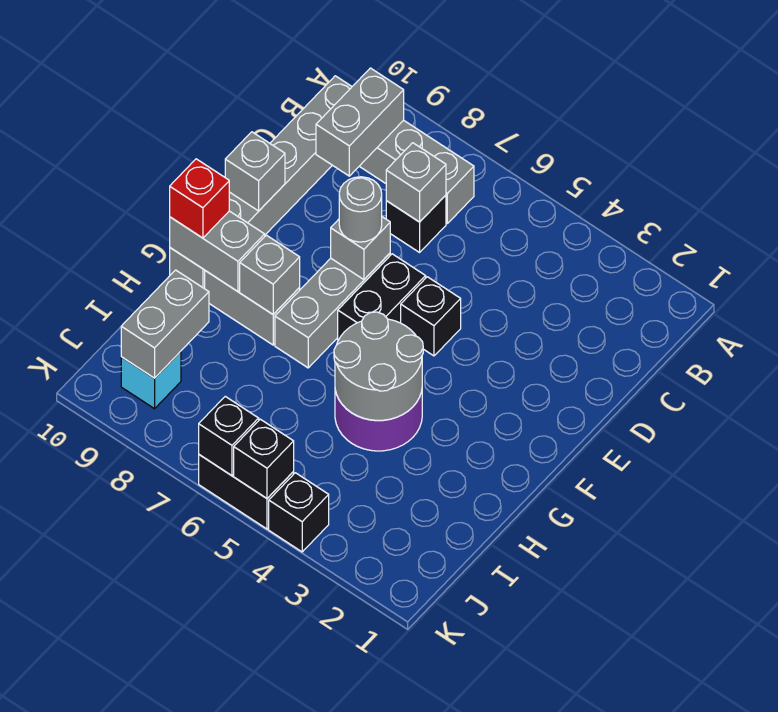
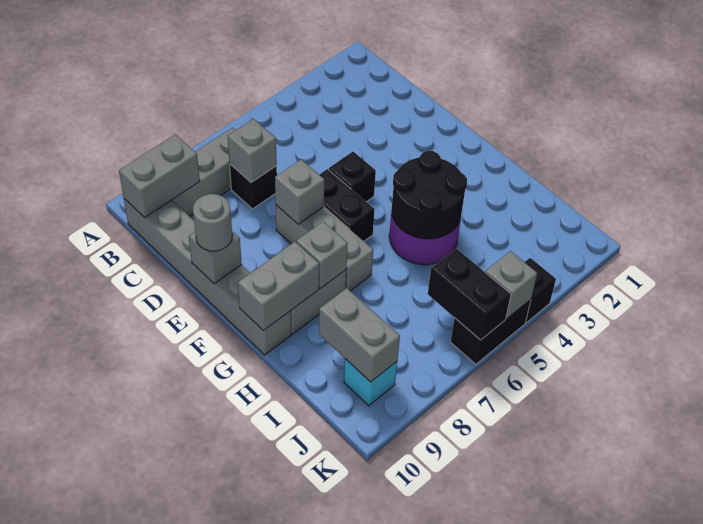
grey 1x2 brick [316,68,404,176] -> grey 1x2 brick turned to [119,135,200,218]
grey 1x1 round brick [339,177,382,242] -> grey 1x1 round brick moved to [193,194,232,251]
grey 2x2 round brick [334,312,423,420] -> black 2x2 round brick [392,151,467,239]
red 1x1 brick [170,159,229,238] -> none
black 1x1 brick [234,419,294,498] -> grey 1x1 brick [485,251,537,319]
black 1x1 brick [199,396,259,476] -> black 1x2 brick [428,249,511,340]

